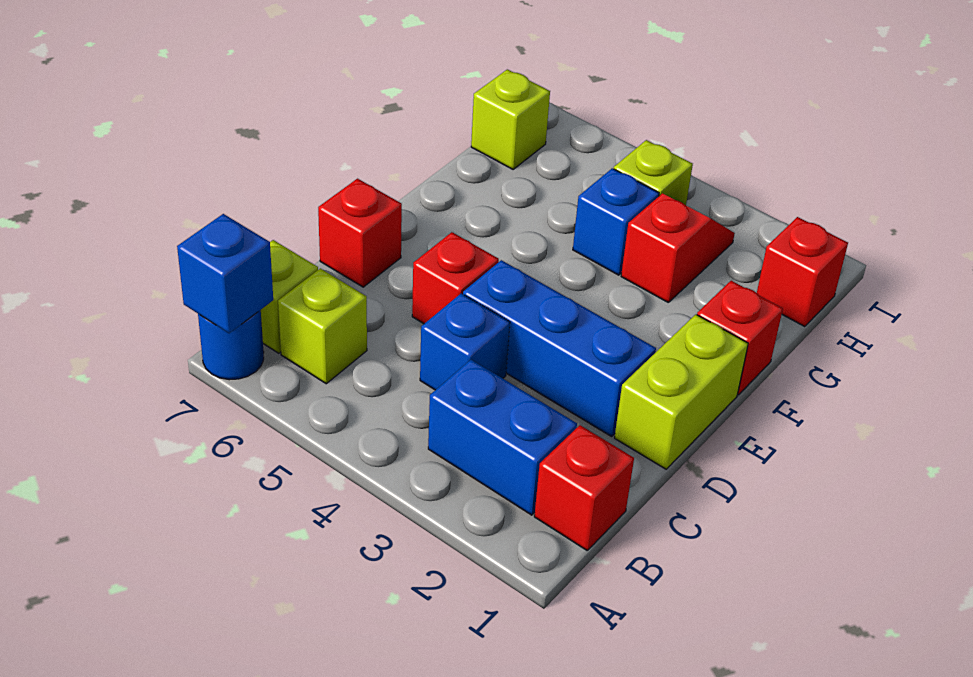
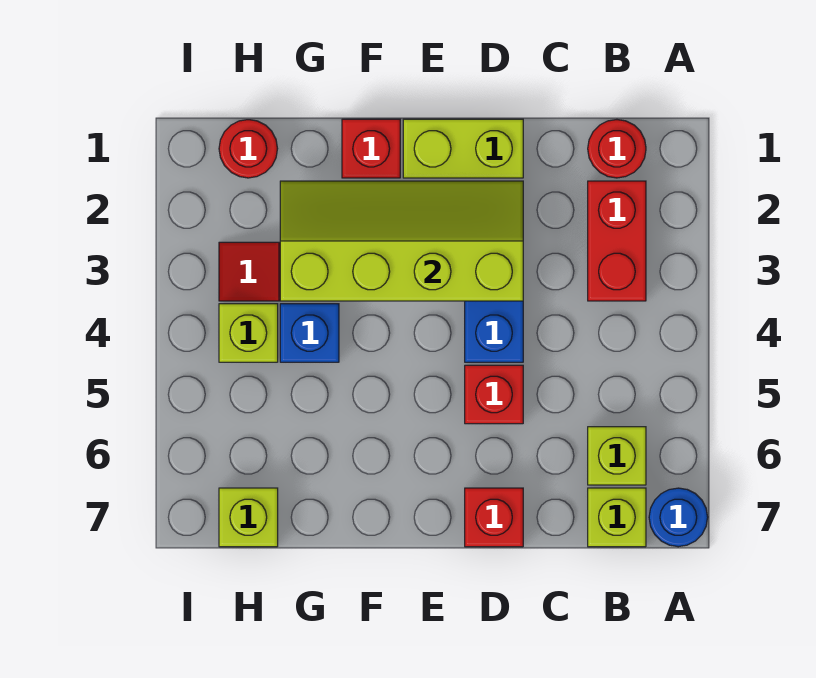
blue 1x1 brick [177,214,273,333] -> none
red 1x1 brick [534,425,634,550] -> red 1x1 round brick [588,120,646,178]
blue 1x2 brick [428,360,577,515] -> red 1x2 brick [588,181,646,301]
blue 1x1 brick [420,294,510,390] -> none
none -> lime 2x4 slope [280,181,523,301]
red 1x1 brick [757,217,848,327] -> red 1x1 round brick [219,120,278,178]

